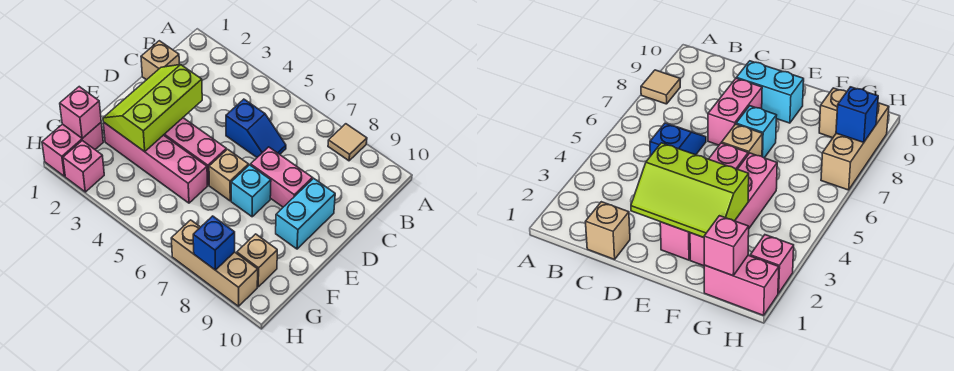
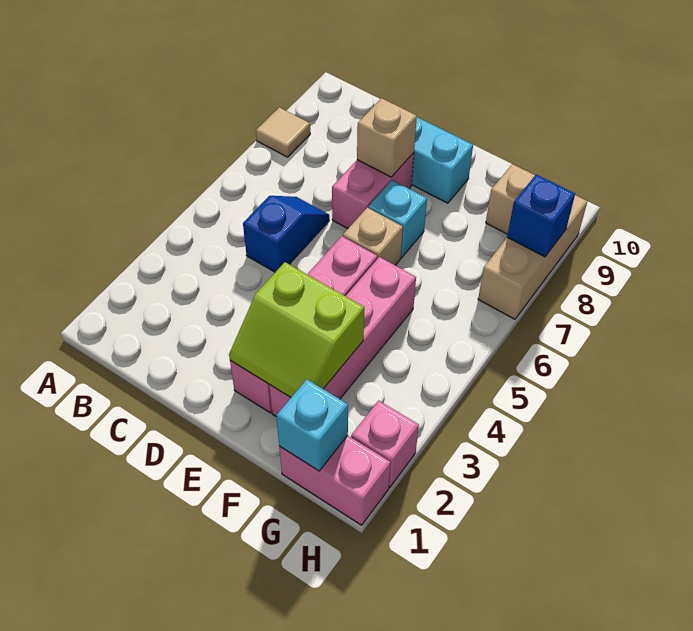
tan 1x1 brick [141,41,179,80] -> tan 1x1 brick moved to [357,98,417,177]
lime 2x3 slope [103,65,202,152] -> lime 2x2 slope [229,262,364,397]
pink 1x1 brick [60,87,101,138] -> cyan 1x1 brick [276,379,348,471]

